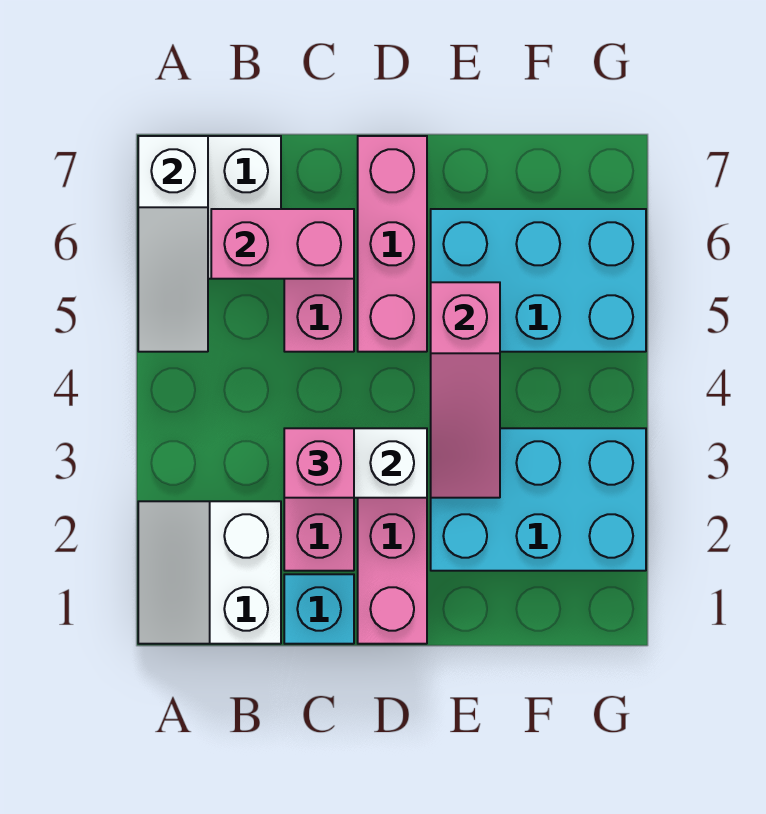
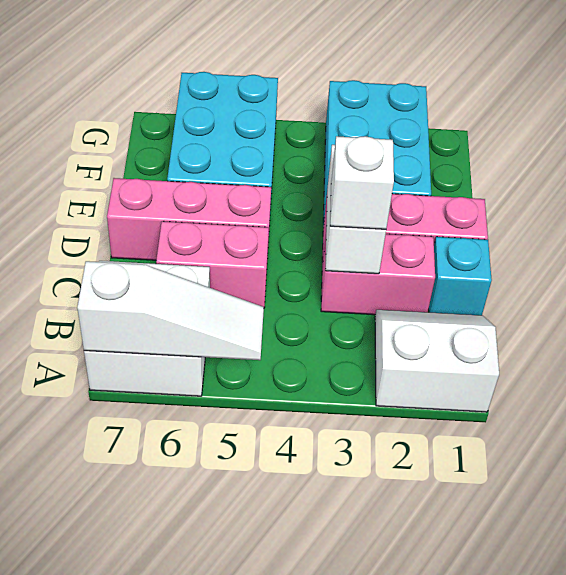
white 2x2 slope [138,501,281,644] -> white 2x2 slope turned to [375,310,499,412]
pink 1x2 brick [211,209,354,279] -> none
pink 1x1 brick [284,428,354,498] -> white 1x1 brick [330,136,394,229]
pink 1x3 slope [431,282,500,498] -> none

